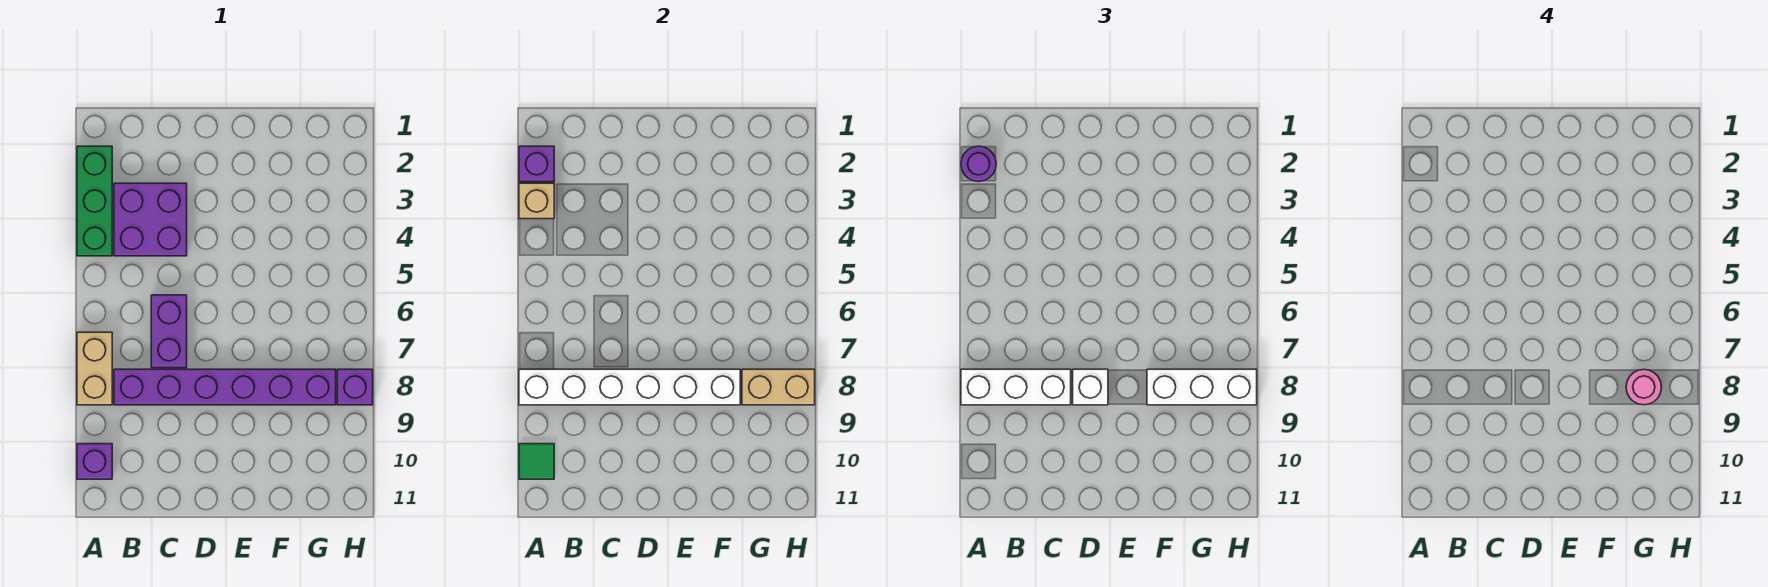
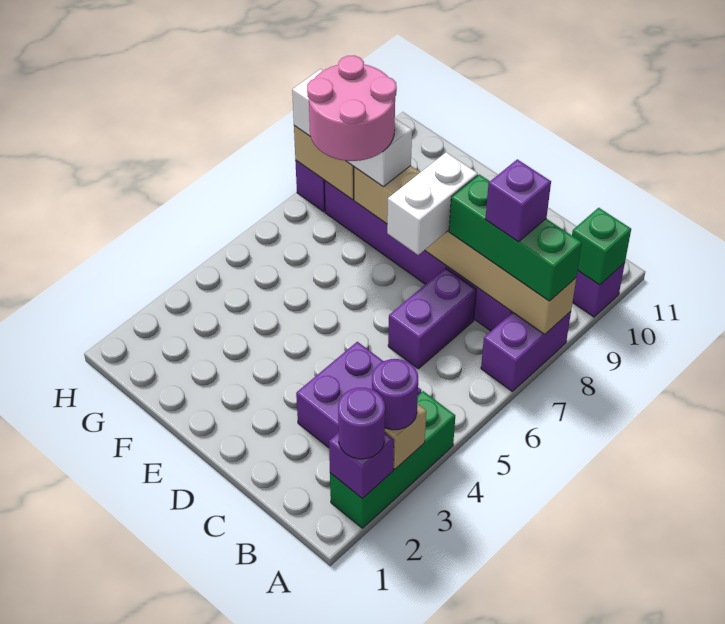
none -> purple 1x1 round brick [372,359,418,430]
tan 1x2 brick [77,332,112,405] -> purple 1x2 brick [481,311,571,391]
white 1x6 brick [519,369,740,405] -> tan 1x6 brick [354,166,576,335]
white 1x3 brick [961,369,1071,405] -> green 1x3 brick [449,174,582,301]
green 1x1 tile [519,444,554,479] -> green 1x1 brick [572,208,631,285]
none -> purple 1x1 brick [485,159,551,242]
white 1x1 brick [1073,369,1108,405] -> white 1x2 brick [387,152,478,255]
pink 1x1 round brick [1626,369,1662,405] -> pink 2x2 round brick [307,55,397,161]

